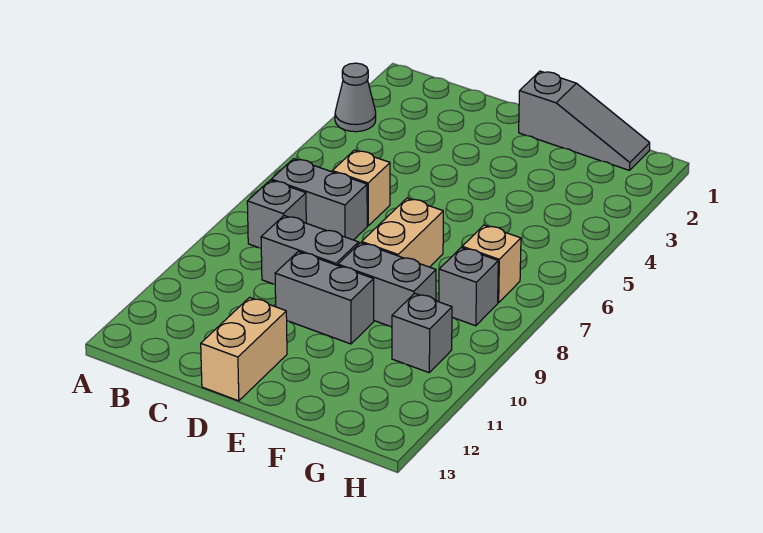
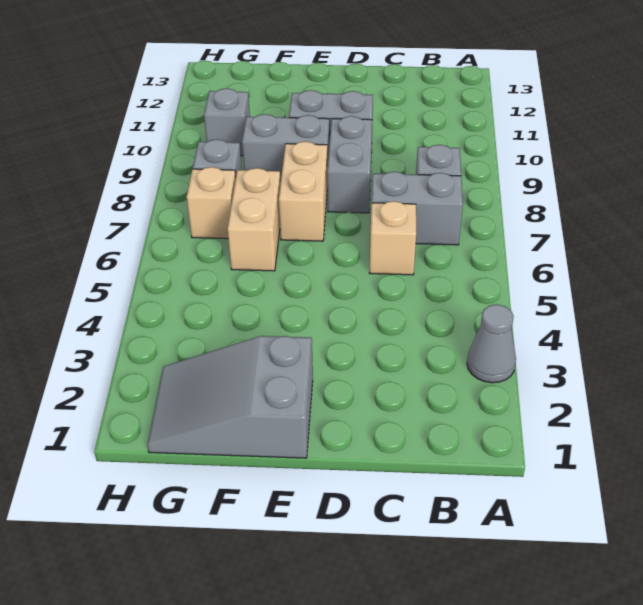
grey 1x2 brick [261,216,359,284] -> grey 1x2 brick turned to [327,116,372,213]
tan 1x2 brick [201,297,287,401] -> tan 1x2 brick moved to [227,168,281,271]
grey 1x3 slope [519,71,650,170] -> grey 2x3 slope [147,336,313,458]

